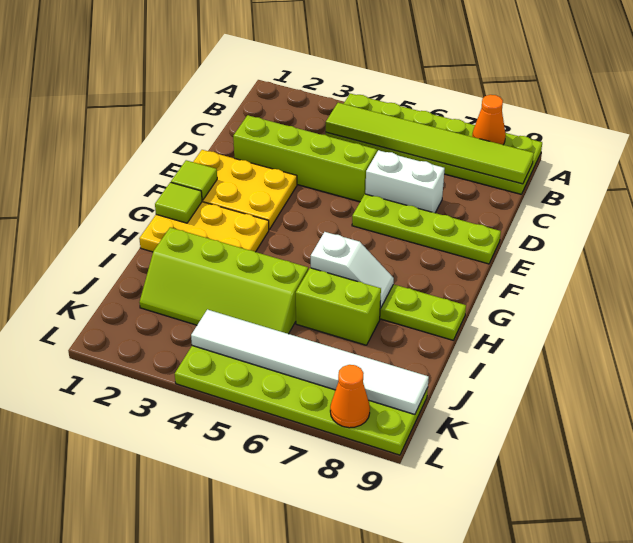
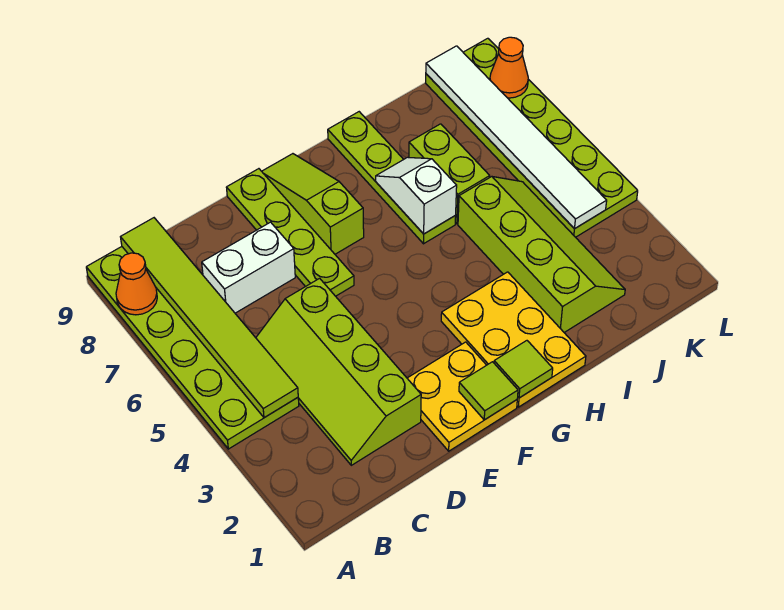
white 1x2 brick [365,150,445,213] -> white 1x2 brick turned to [202,222,295,313]
yellow 2x3 plate [193,150,297,230] -> yellow 2x2 plate [407,342,517,451]
none -> lime 1x3 slope [262,154,364,254]

